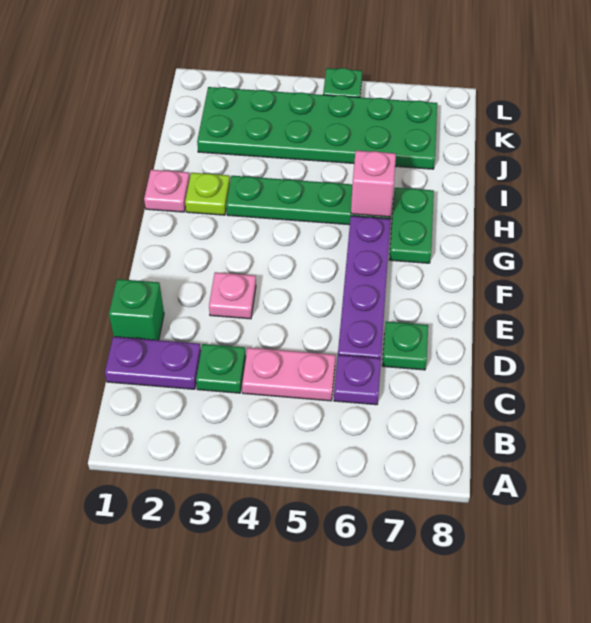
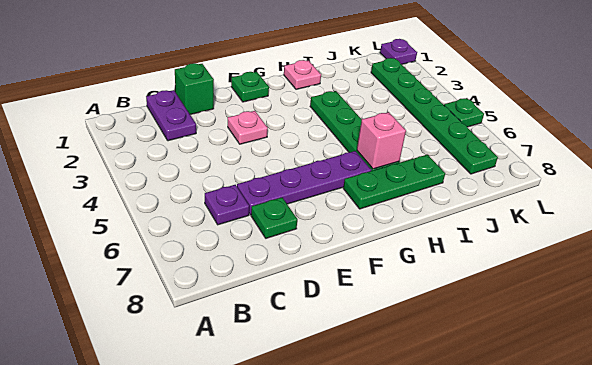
green 1x1 plate [196,344,246,393] -> green 1x1 plate moved to [231,72,269,102]
pink 1x2 plate [242,348,335,401] -> none
green 1x2 plate [389,188,434,263] -> green 1x3 plate [343,155,445,209]
lime 1x1 plate [185,173,230,215] -> none
green 2x6 plate [197,87,437,169] -> green 1x6 plate [371,58,498,174]
none -> purple 1x1 plate [380,39,417,64]

